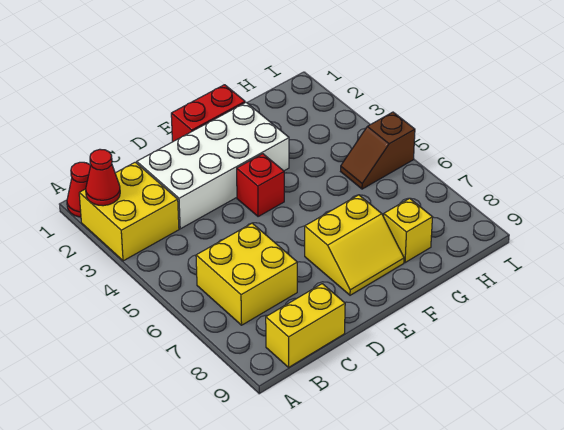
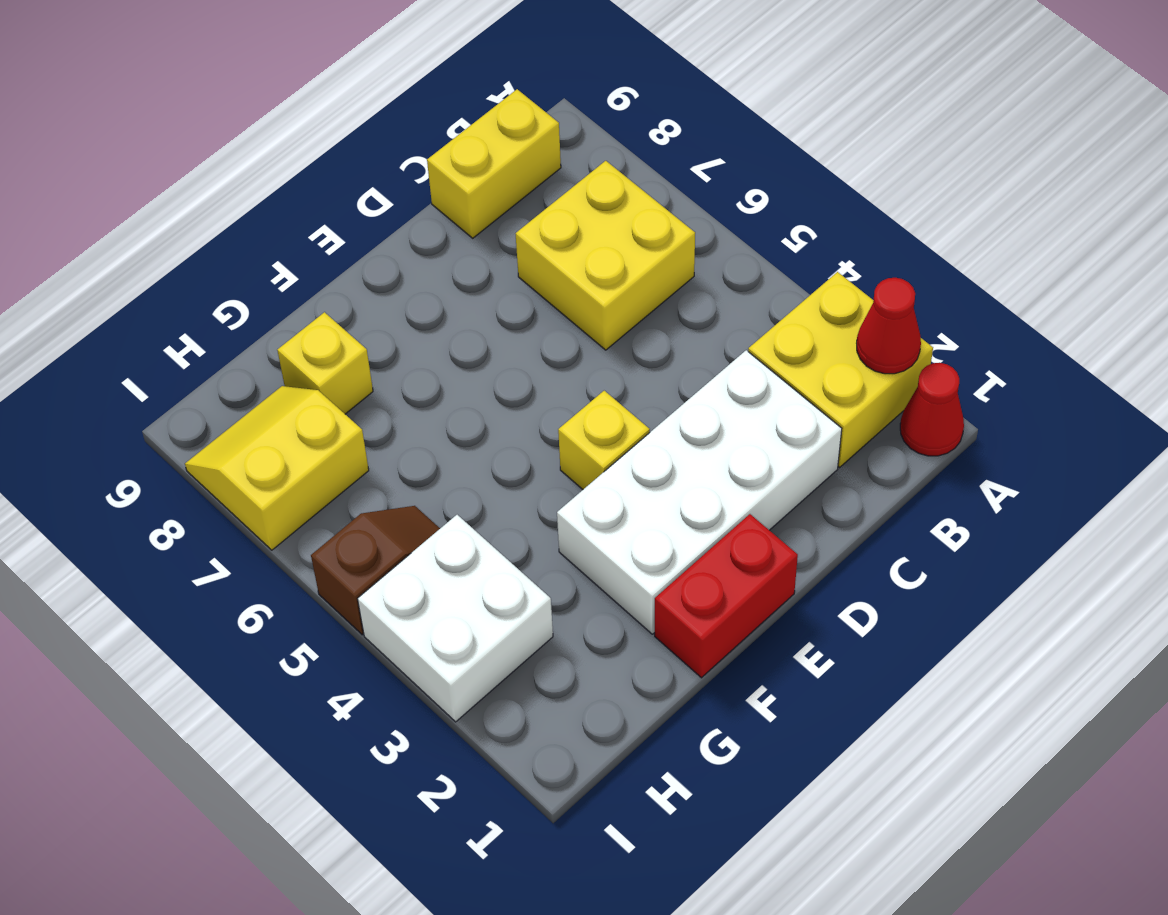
red 1x1 brick [237,154,284,217] -> yellow 1x1 brick [558,391,650,489]
yellow 2x2 slope [305,195,404,295] -> yellow 2x2 slope moved to [185,386,369,550]
none -> white 2x2 brick [358,515,553,722]

